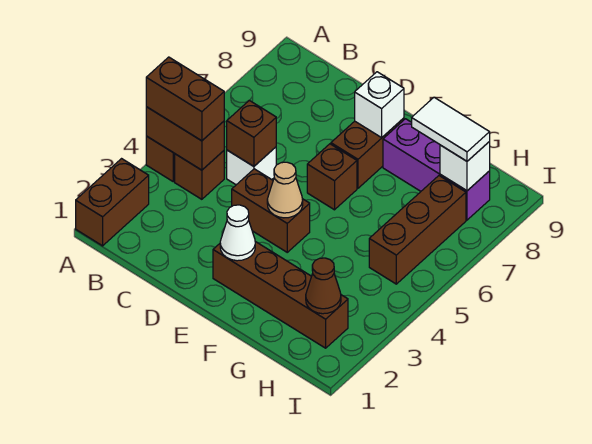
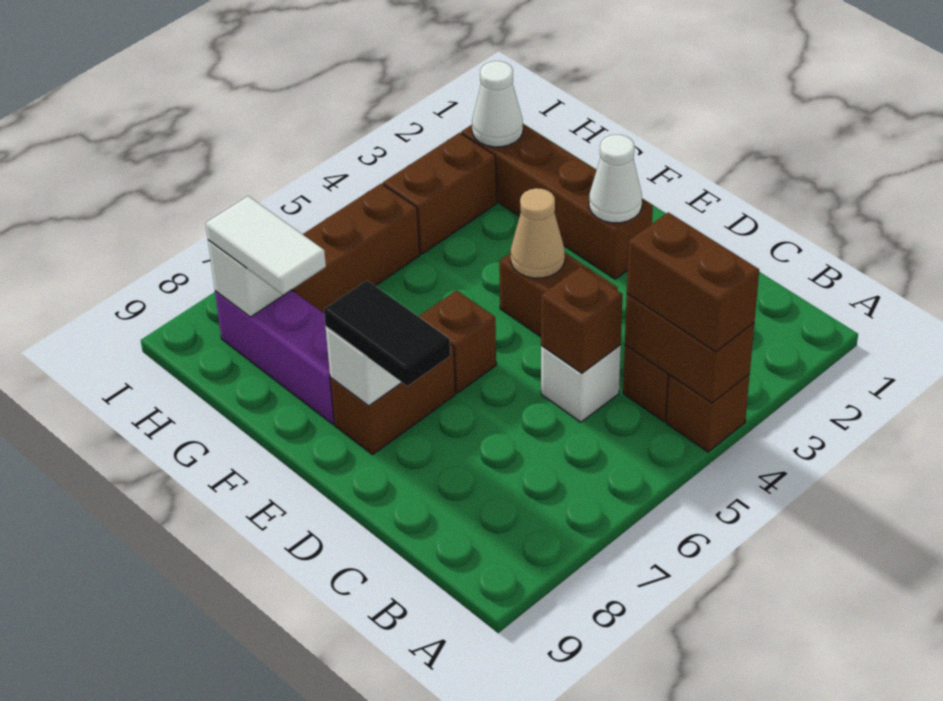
brown 1x2 brick [76,159,149,246] -> brown 1x2 brick moved to [383,133,497,254]
none -> black 1x2 tile [324,281,450,386]
brown 1x1 cone [306,258,341,314] -> white 1x1 cone [472,61,523,147]

